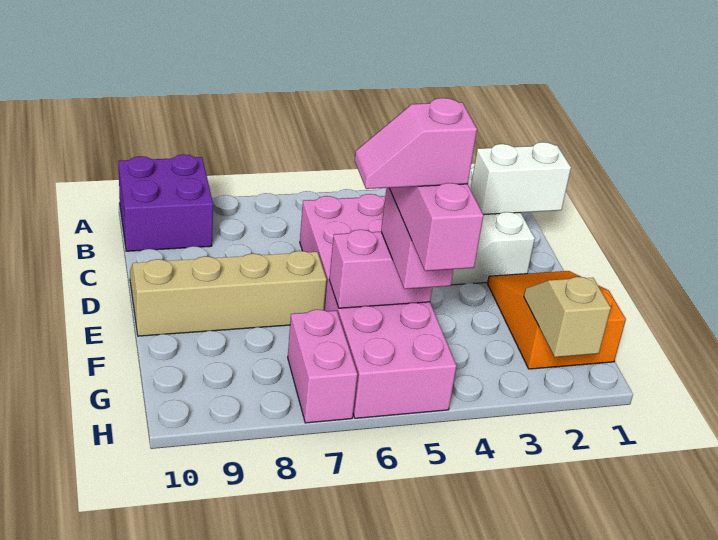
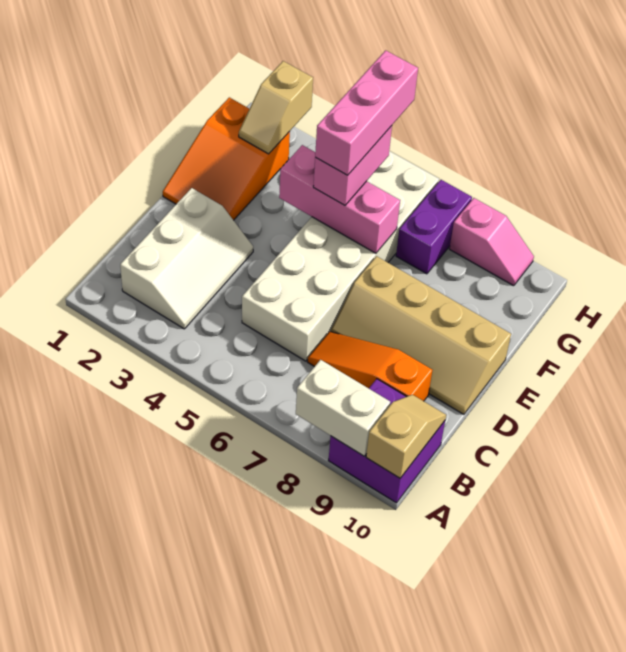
none -> tan 1x2 slope [366,395,446,478]
white 1x2 brick [470,142,571,215] -> white 1x2 brick moved to [296,360,390,456]
pink 2x6 brick [300,194,456,418] -> white 2x6 brick [242,151,439,361]
none -> orange 1x3 slope [308,332,432,401]
pink 1x2 brick [329,230,432,308] -> pink 1x3 brick [279,145,400,253]
pink 1x2 slope [355,98,477,189] -> pink 1x2 slope moved to [450,198,534,286]
pink 1x2 brick [288,309,358,423] -> purple 1x2 brick [396,180,472,274]

